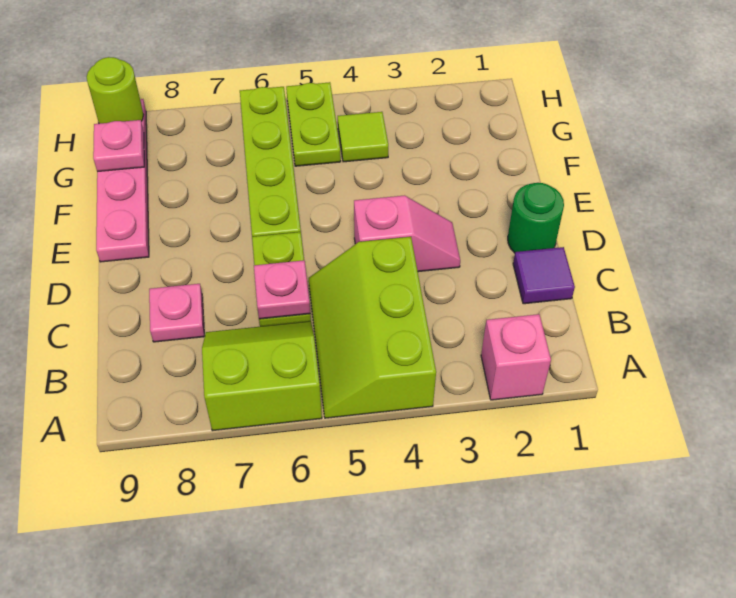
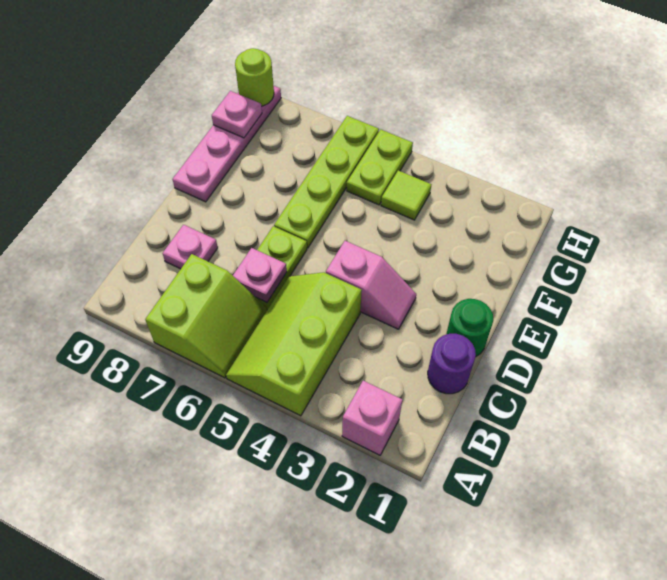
lime 2x2 slope [202,321,322,431] -> lime 2x2 slope turned to [145,254,267,378]
purple 1x1 tile [513,247,575,304] -> purple 1x1 round brick [428,334,476,394]

